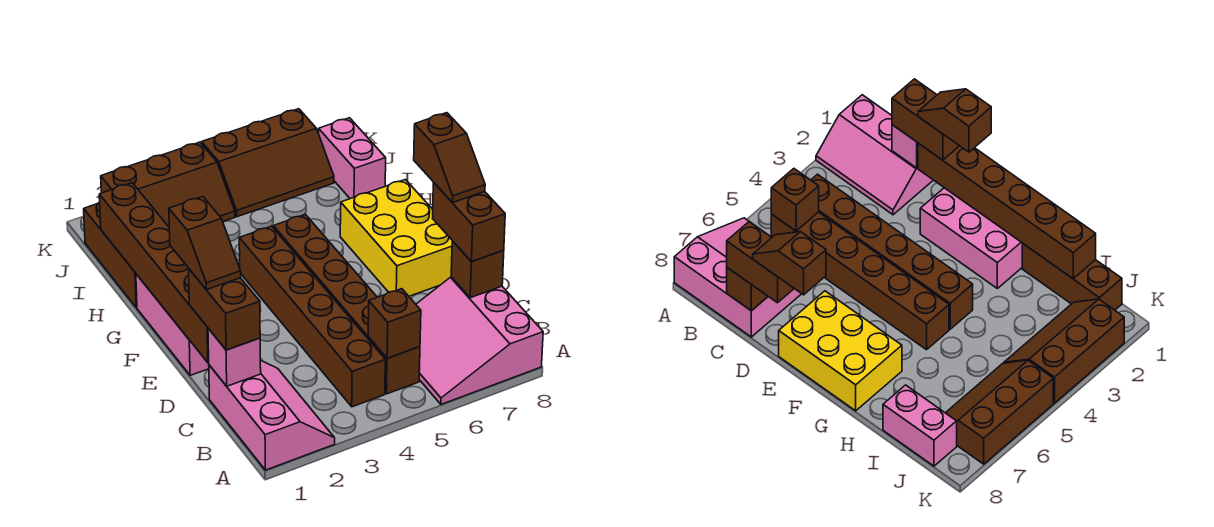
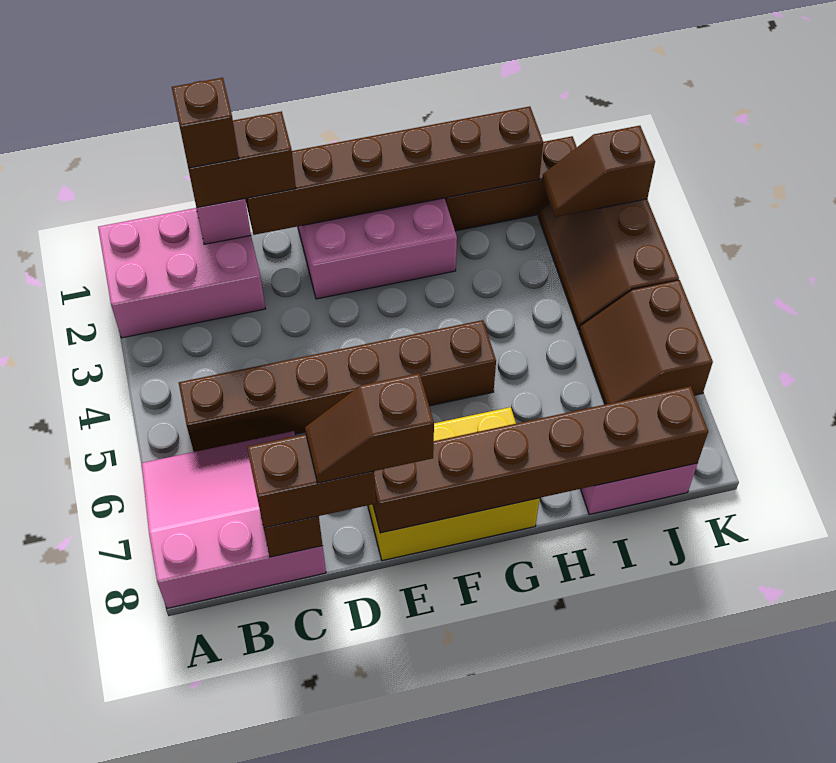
pink 2x3 slope [209,360,335,470] -> pink 2x3 brick [98,208,265,338]
brown 1x6 brick [239,226,385,407] -> brown 1x6 brick moved to [373,386,708,533]
brown 1x1 brick [368,289,421,358] -> brown 1x1 brick moved to [172,78,239,168]
brown 1x2 slope [169,197,241,290] -> brown 1x2 slope moved to [542,126,655,217]
brown 2x3 slope [202,109,334,217] -> brown 2x2 slope [579,280,713,405]

